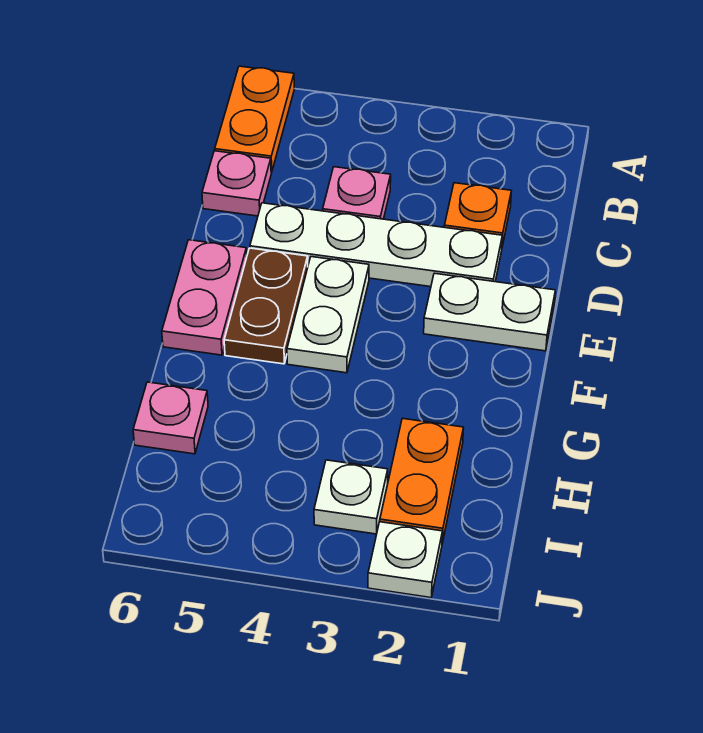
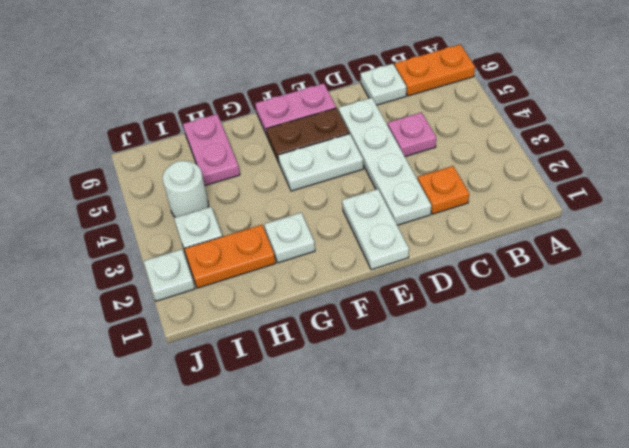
pink 1x1 plate [202,151,271,216] -> white 1x1 plate [360,64,406,105]
none -> white 1x1 plate [264,213,315,263]
pink 1x1 plate [133,382,208,454] -> pink 1x2 plate [183,114,240,186]
none -> white 1x1 round brick [163,161,209,217]

